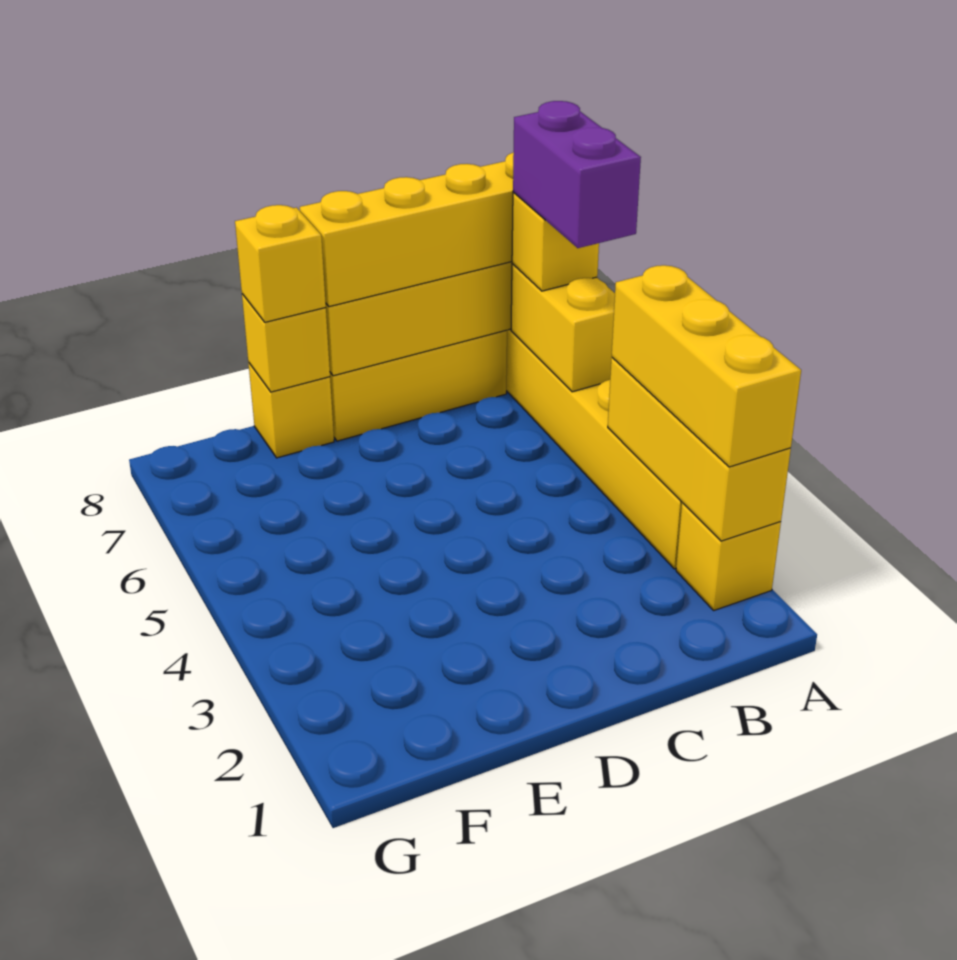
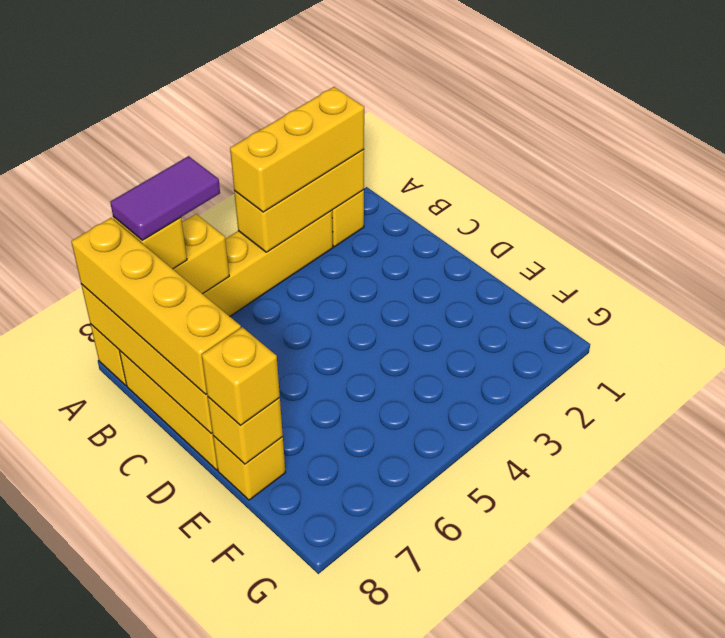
purple 1x2 brick [513,101,641,248] -> purple 1x2 tile [110,156,220,240]

